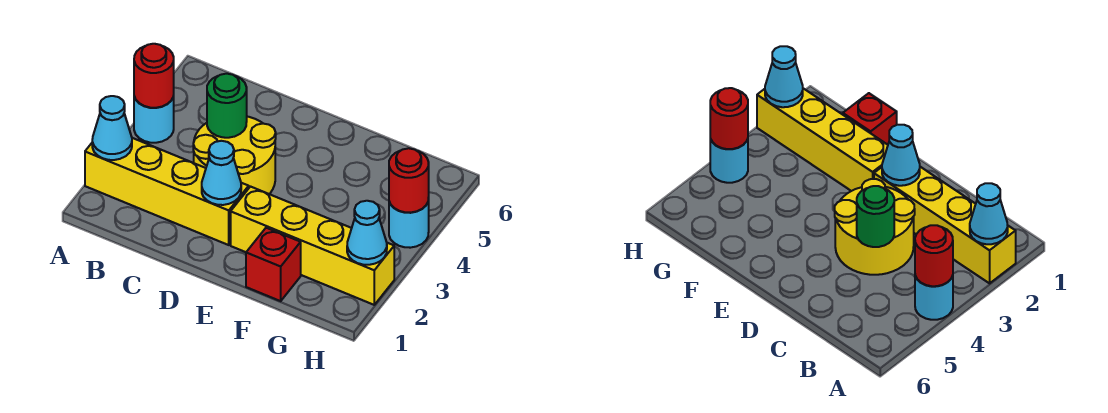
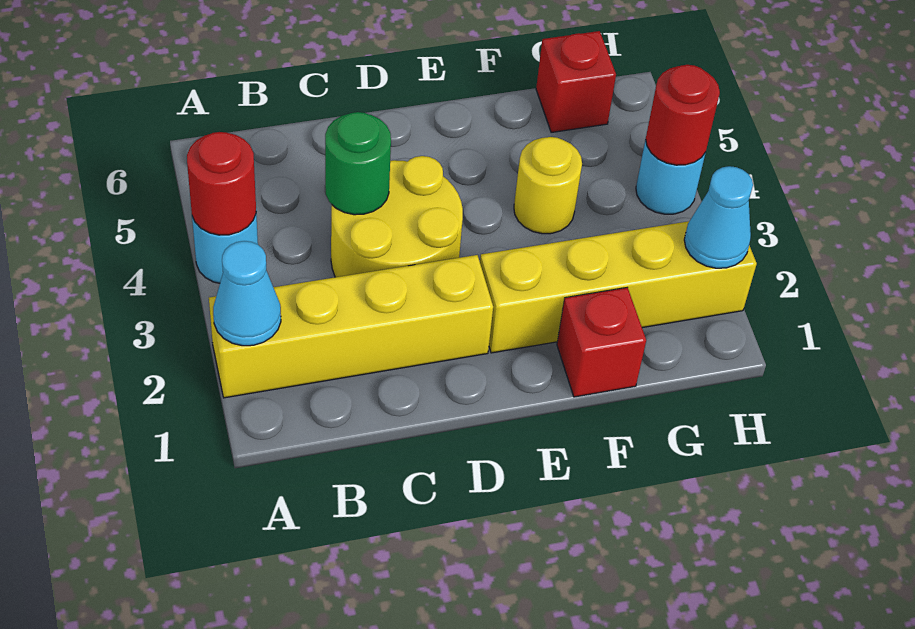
cyan 1x1 cone [202,141,241,205] -> none
none -> yellow 1x1 round brick [514,137,582,234]
none -> red 1x1 brick [536,31,616,133]

